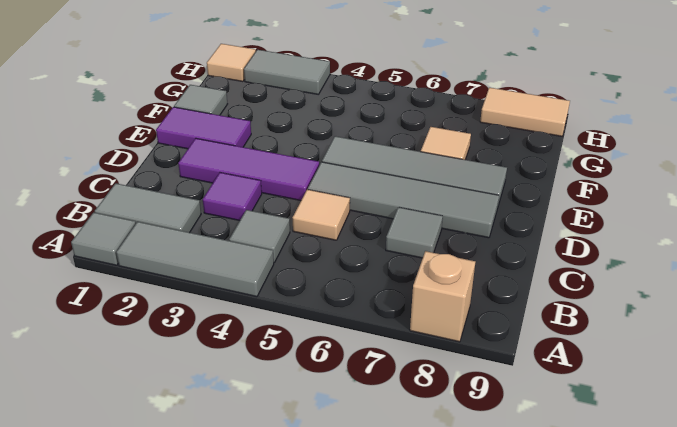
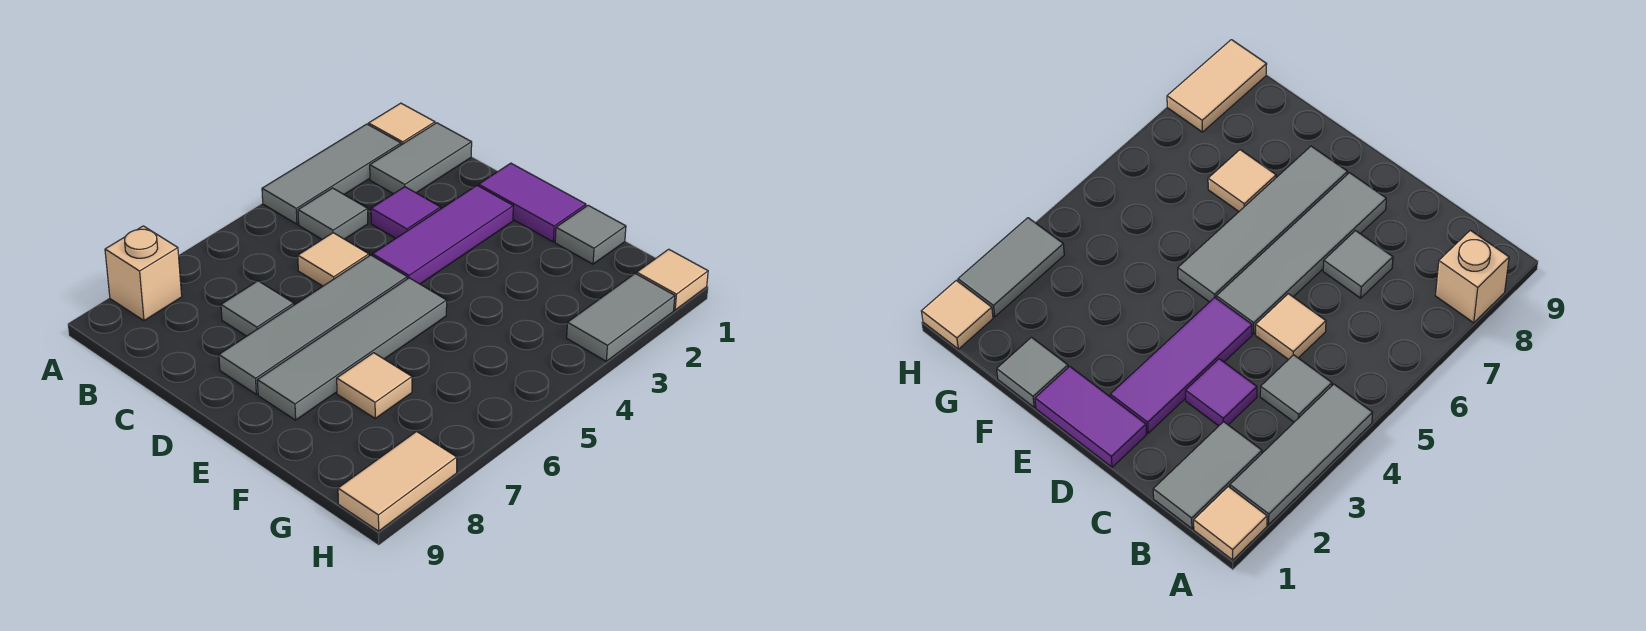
grey 1x1 tile [71,212,136,265] -> tan 1x1 tile [369,103,435,145]
purple 1x2 tile [156,107,251,149] -> purple 1x2 tile turned to [479,163,586,242]

